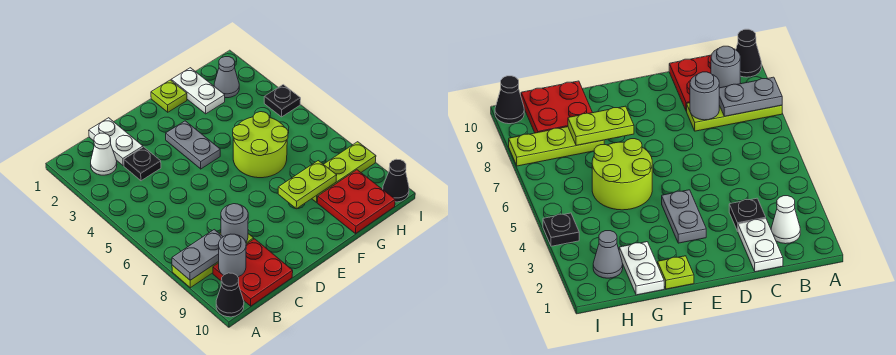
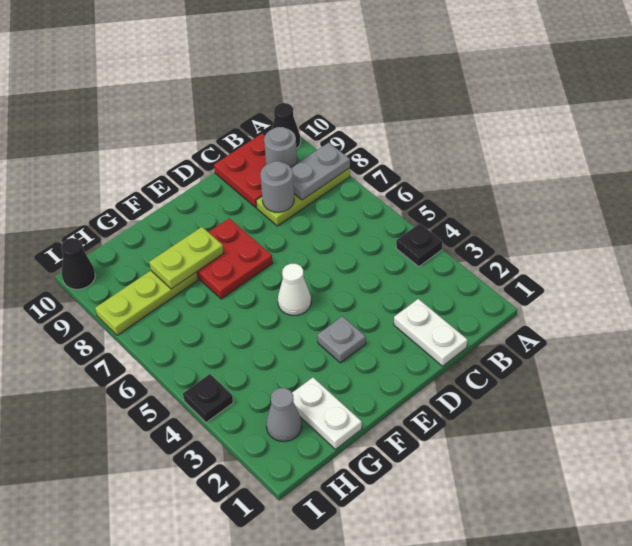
white 1x1 cone [91,133,117,175] -> white 1x1 cone moved to [278,264,311,315]
black 1x1 plate [124,147,161,181] -> black 1x1 plate moved to [396,223,442,266]
grey 1x2 plate [166,121,220,169] -> grey 1x1 plate [317,316,366,363]
lime 1x1 plate [151,80,187,112] -> none
lime 2x2 round brick [233,112,288,178] -> none
red 2x2 plate [317,170,395,234] -> red 2x2 plate moved to [197,218,273,299]

